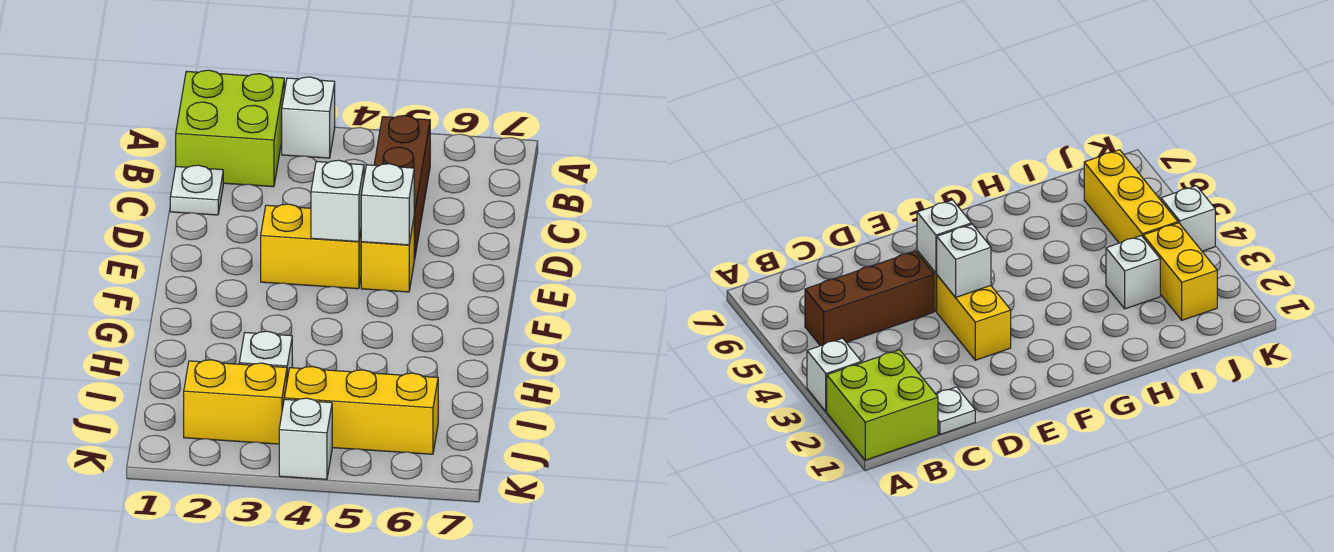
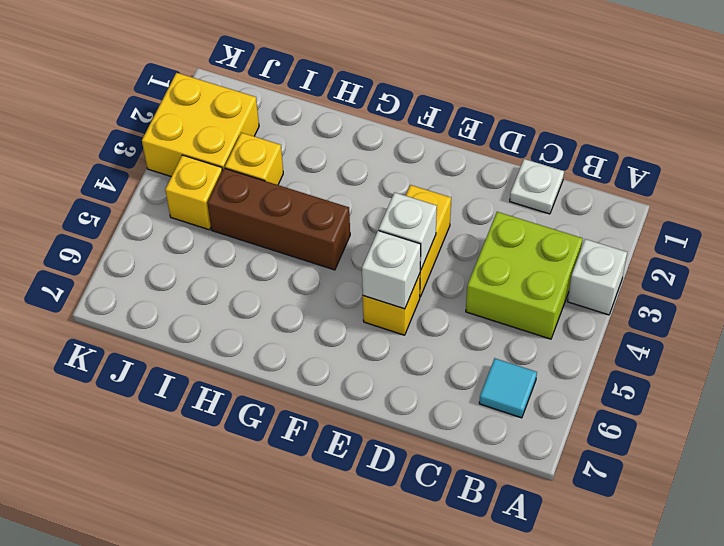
lime 2x2 brick [176,70,284,187] -> lime 2x2 brick moved to [466,212,583,339]
brown 1x3 brick [374,116,430,260] -> brown 1x3 brick moved to [207,168,350,270]
none -> cyan 1x1 tile [479,358,537,418]
white 1x1 brick [239,331,292,379] -> yellow 1x1 brick [225,133,283,185]
yellow 1x2 brick [184,360,287,444] -> yellow 2x2 brick [142,73,259,177]
yellow 1x3 brick [284,366,438,454] -> yellow 1x1 brick [165,155,222,230]
white 1x1 brick [279,398,332,479] -> none

